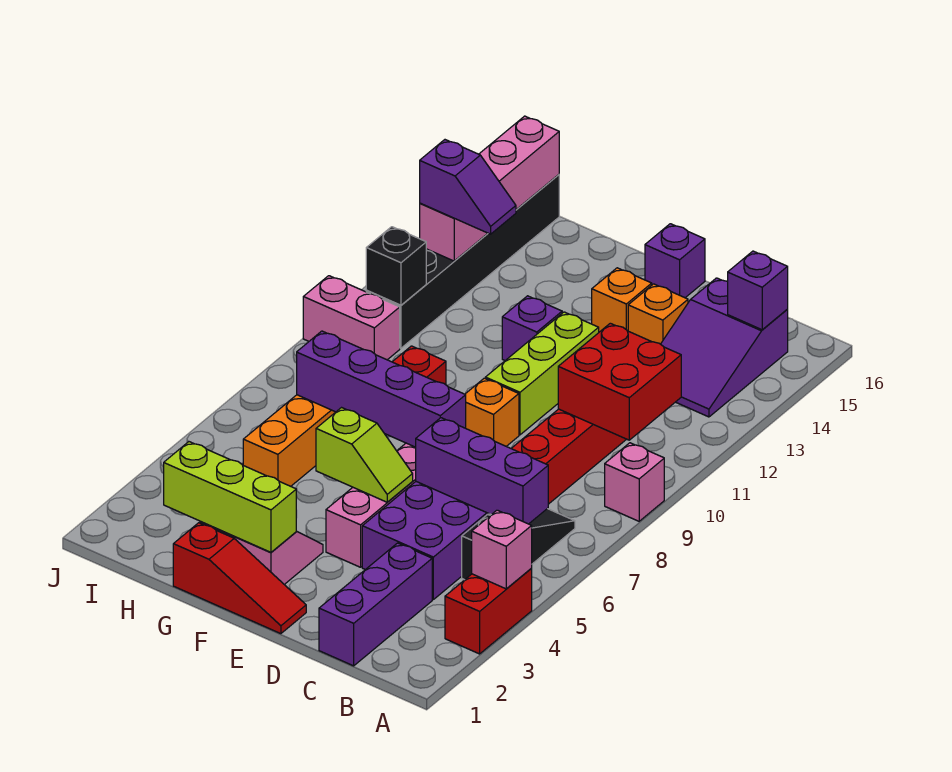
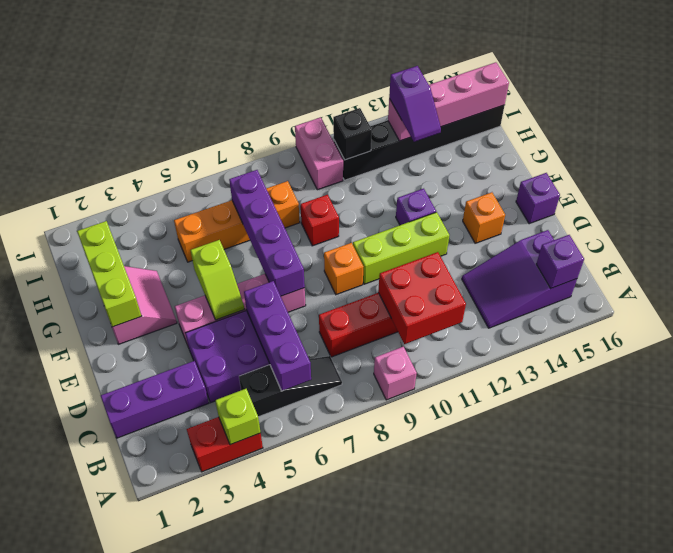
pink 1x1 brick [472,510,532,589] -> lime 1x1 brick [215,389,261,445]
orange 1x1 brick [628,284,688,344] -> none
red 1x3 slope [173,523,306,634] -> none

